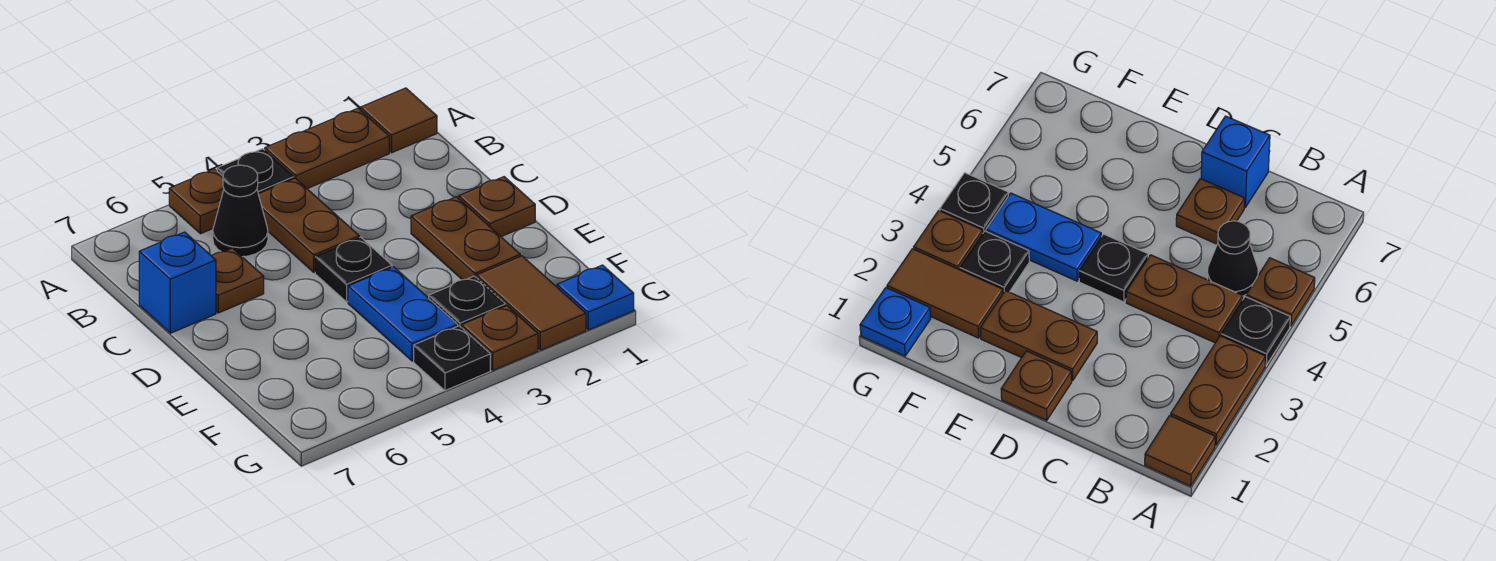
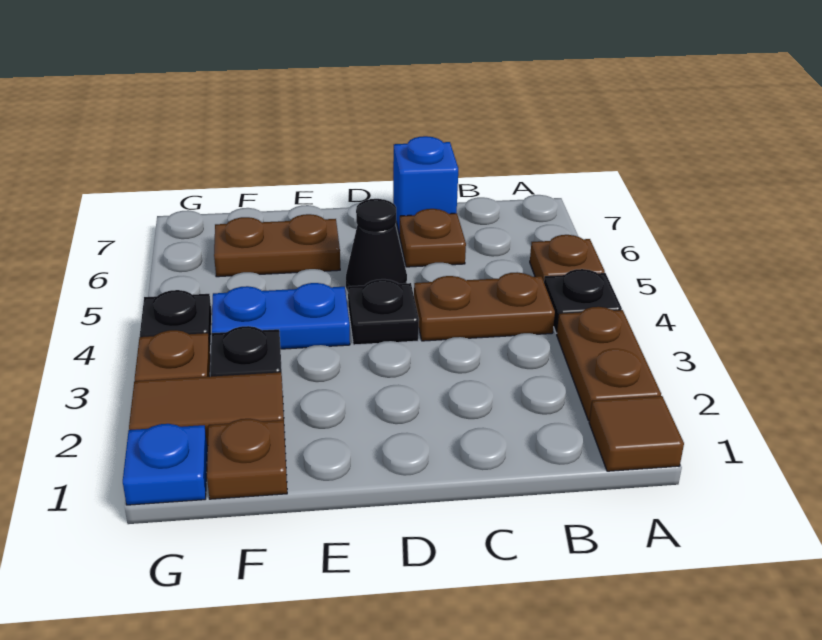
black 1x1 cone [213,165,268,257] -> black 1x1 cone moved to [346,199,407,293]
brown 1x1 plate [458,177,535,237] -> brown 1x1 plate moved to [207,419,287,499]
brown 1x2 plate [411,197,520,280] -> brown 1x2 plate moved to [214,214,340,277]

